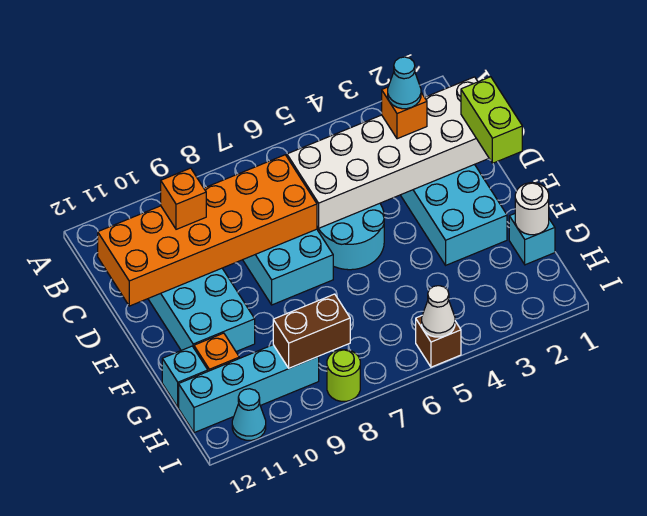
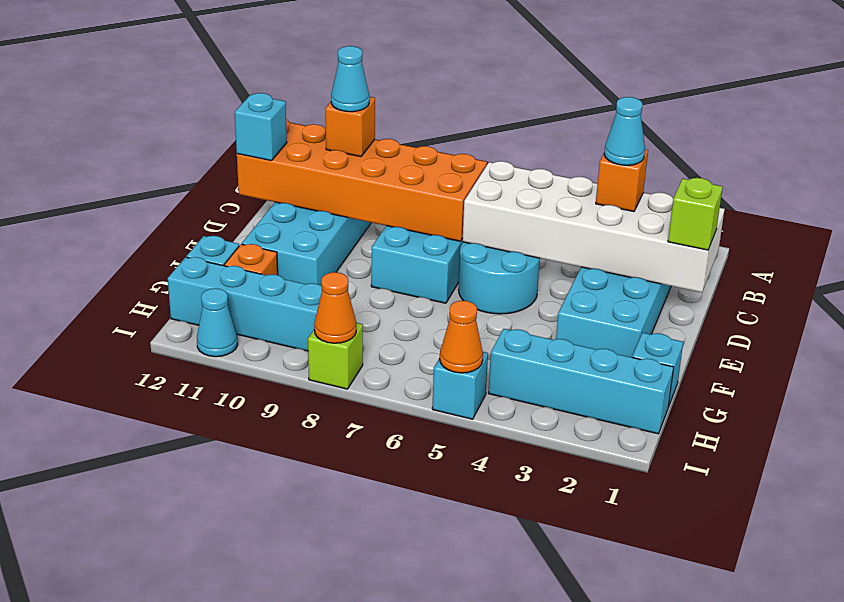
none -> cyan 1x1 cone [331,46,370,112]
lime 1x2 brick [461,77,522,163] -> lime 1x1 brick [668,178,723,250]
none -> cyan 1x1 brick [235,93,287,161]
white 1x1 round brick [515,183,549,235] -> none
none -> cyan 1x4 brick [488,329,674,434]
brown 1x2 brick [273,294,350,368] -> none
brown 1x1 brick [416,316,461,367] -> cyan 1x1 brick [432,352,488,419]
white 1x1 cone [422,286,455,337] -> orange 1x1 cone [440,301,483,373]
lime 1x1 round brick [327,350,360,401] -> lime 1x1 brick [308,323,363,389]
none -> orange 1x1 cone [314,272,356,343]

